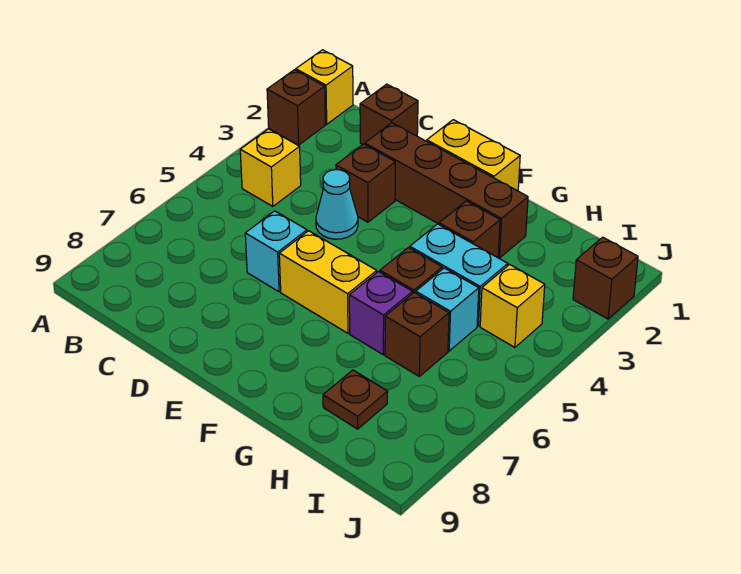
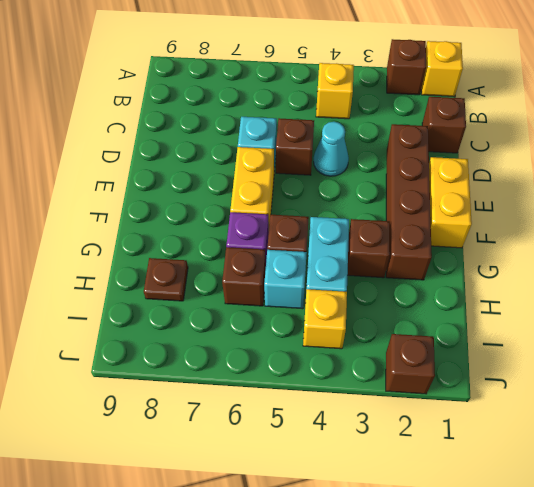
brown 1x1 brick [336,144,395,222] -> brown 1x1 brick moved to [276,118,314,175]

